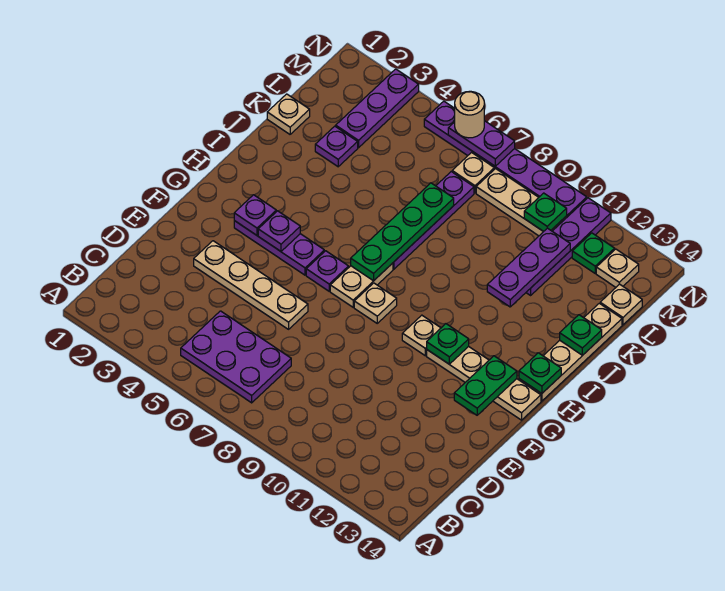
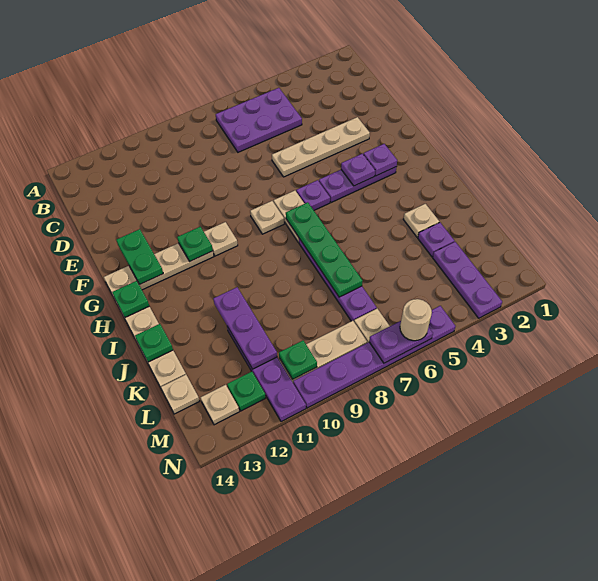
tan 1x1 plate [267,94,310,134] -> tan 1x1 plate moved to [403,204,439,237]

